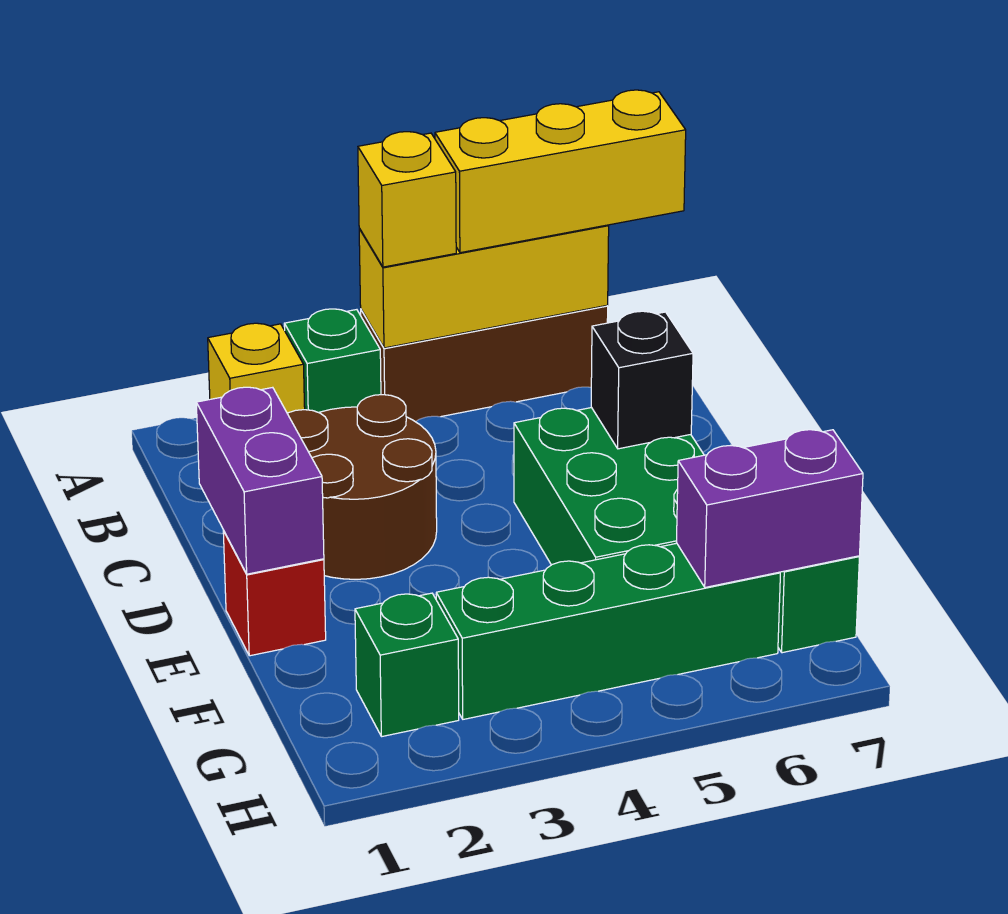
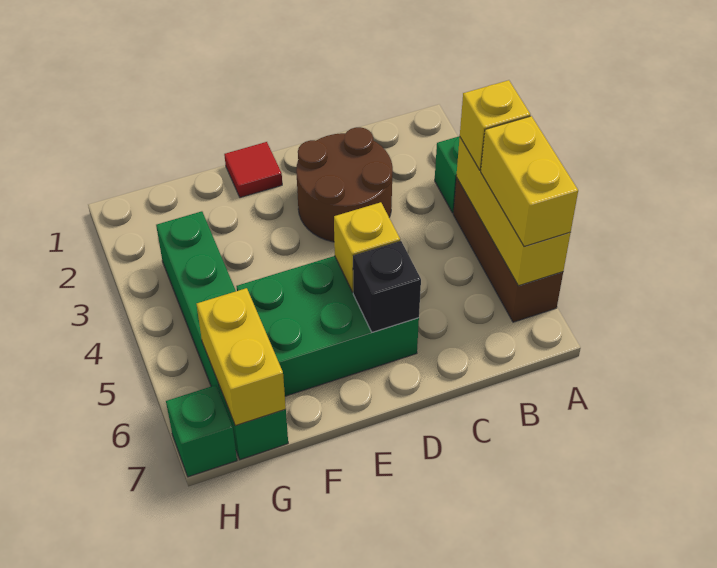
yellow 1x1 brick [208,323,305,413] -> yellow 1x1 brick moved to [334,202,400,292]
yellow 1x3 brick [435,90,686,253] -> yellow 1x2 brick [481,116,578,247]
purple 1x2 brick [196,387,324,574] -> none
red 1x1 brick [223,531,326,656] -> red 1x1 tile [224,142,282,198]
green 1x1 brick [355,593,459,737] -> green 1x1 brick moved to [166,385,237,477]
purple 1x2 brick [676,430,863,587] -> yellow 1x2 brick [197,288,286,426]

